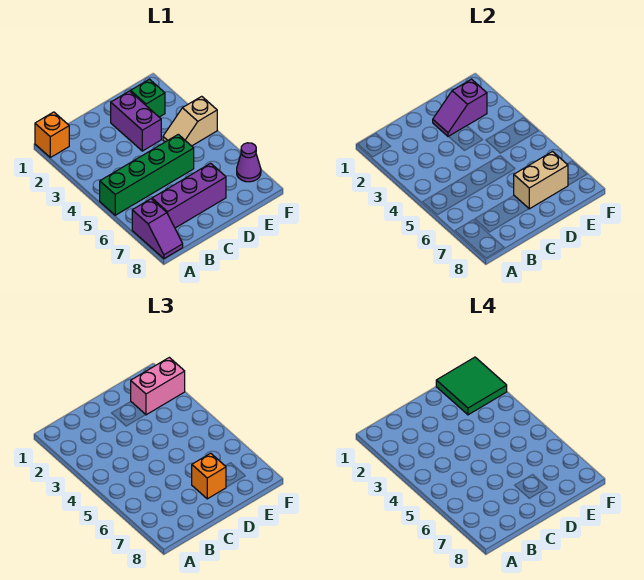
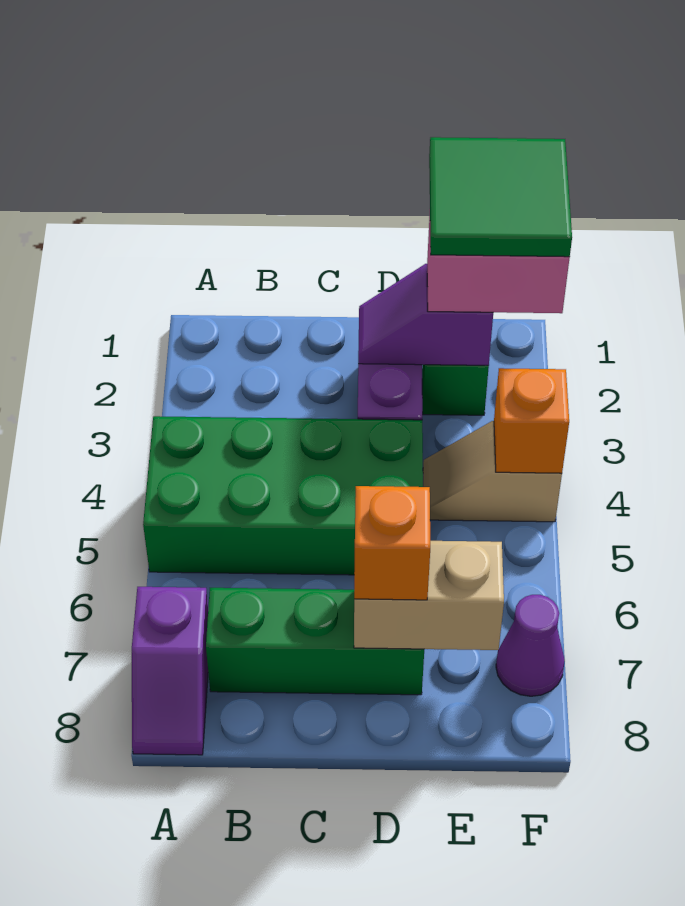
orange 1x1 brick [35,112,69,157] -> orange 1x1 brick moved to [494,368,569,473]
green 1x4 brick [100,134,194,215] -> green 2x4 brick [143,416,423,575]
purple 1x3 brick [152,163,226,228] -> green 1x3 brick [206,588,424,695]

